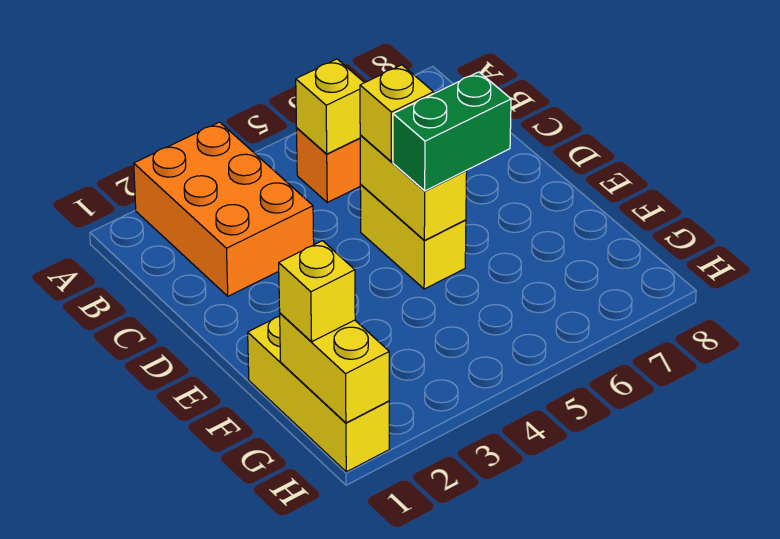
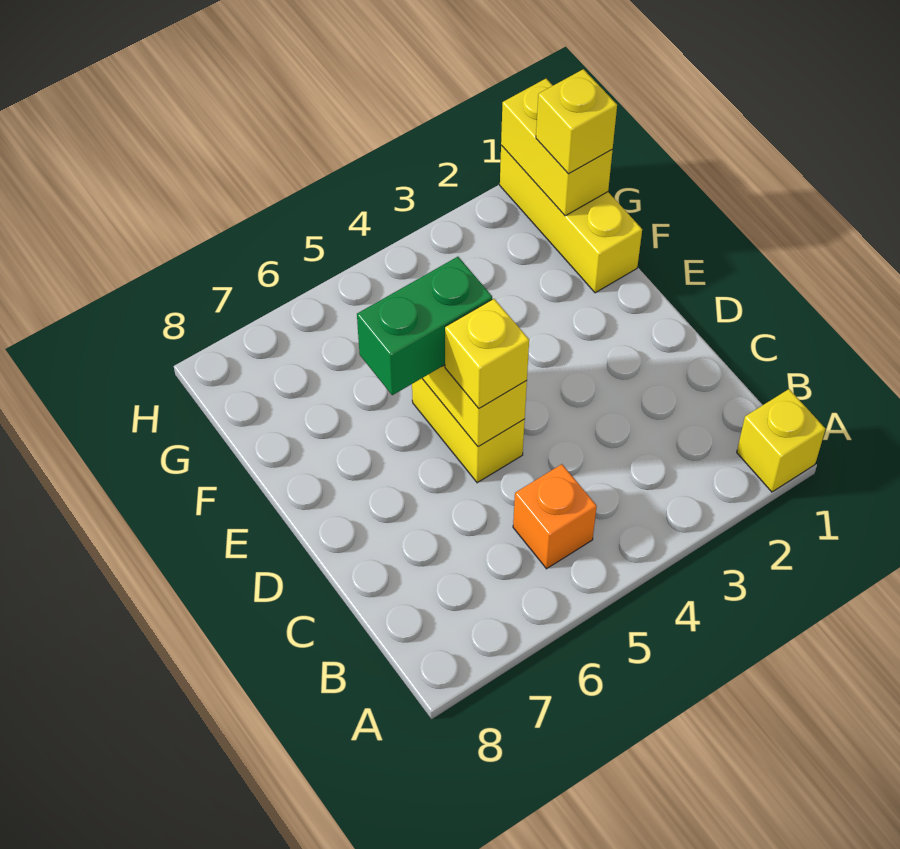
orange 2x3 brick [134,122,314,296] -> none
yellow 1x1 brick [296,59,364,154] -> yellow 1x1 brick moved to [737,389,826,492]

